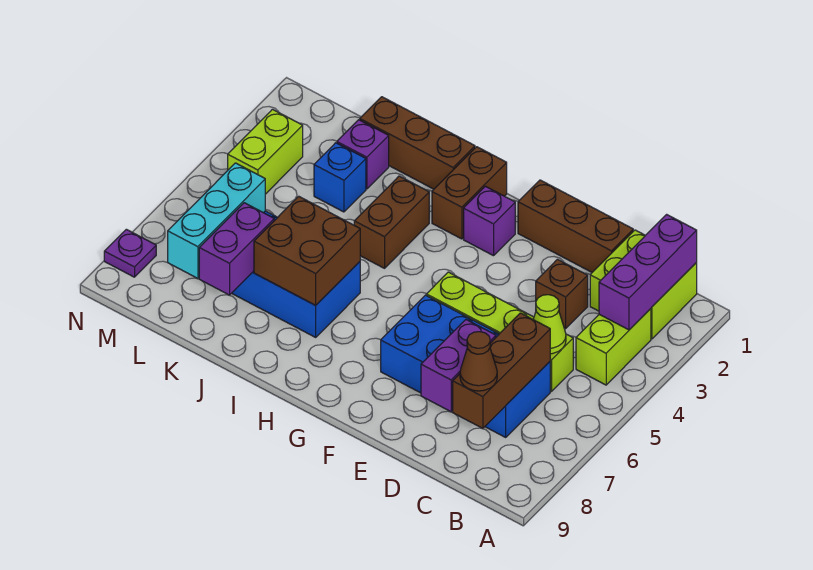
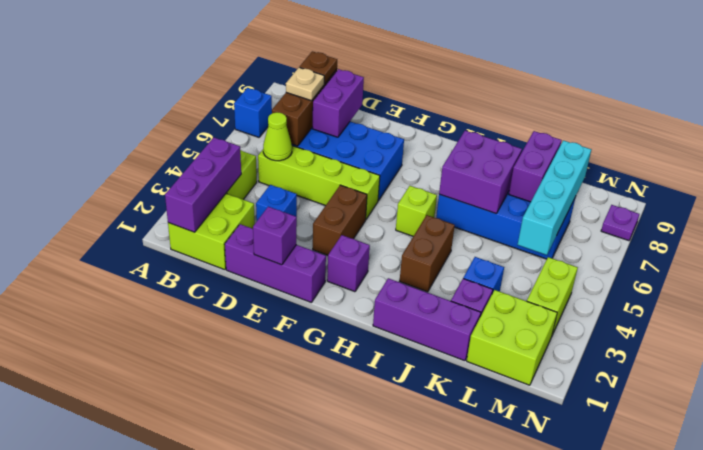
none -> blue 1x1 brick [234,88,272,137]
none -> tan 1x1 plate [286,67,324,101]
brown 1x1 cone [460,332,497,391] -> brown 1x1 plate [300,51,337,84]
brown 1x3 brick [518,180,633,272] -> purple 1x3 brick [225,224,326,303]
brown 1x1 brick [536,259,588,329] -> blue 1x1 brick [256,185,297,221]
none -> purple 1x1 brick [253,207,297,265]
brown 1x2 brick [432,147,507,239] -> brown 1x2 brick moved to [313,185,367,255]
none -> lime 1x1 brick [396,186,437,236]
brown 1x3 brick [360,97,475,189] -> purple 1x3 brick [373,278,481,361]
brown 2x2 brick [254,196,360,305] -> purple 2x2 brick [439,130,522,214]
none -> lime 2x2 brick [467,290,557,385]
cyan 1x3 brick [168,163,265,279] -> cyan 1x4 brick [518,140,592,255]

